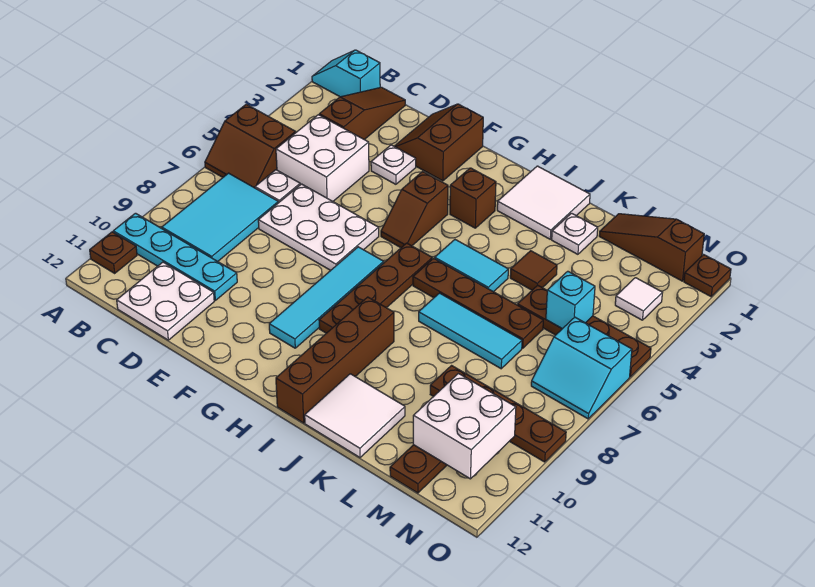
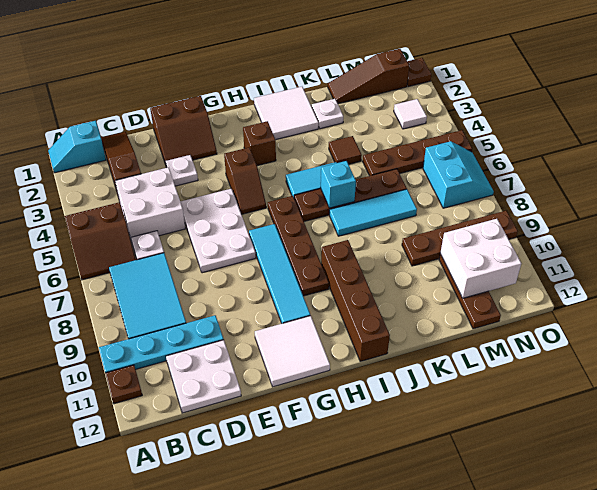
white 2x3 plate [258,184,379,270] -> white 2x3 plate turned to [180,189,256,273]
brown 2x2 slope [394,104,483,181] -> brown 2x2 slope turned to [150,96,217,164]
white 2x2 tile [305,374,405,457] -> white 2x2 tile moved to [255,316,330,387]
cyan 1x1 brick [546,271,595,329] -> cyan 1x1 brick moved to [321,161,356,208]
cyan 2x2 slope [531,317,632,419] -> cyan 2x2 slope turned to [423,141,494,208]

